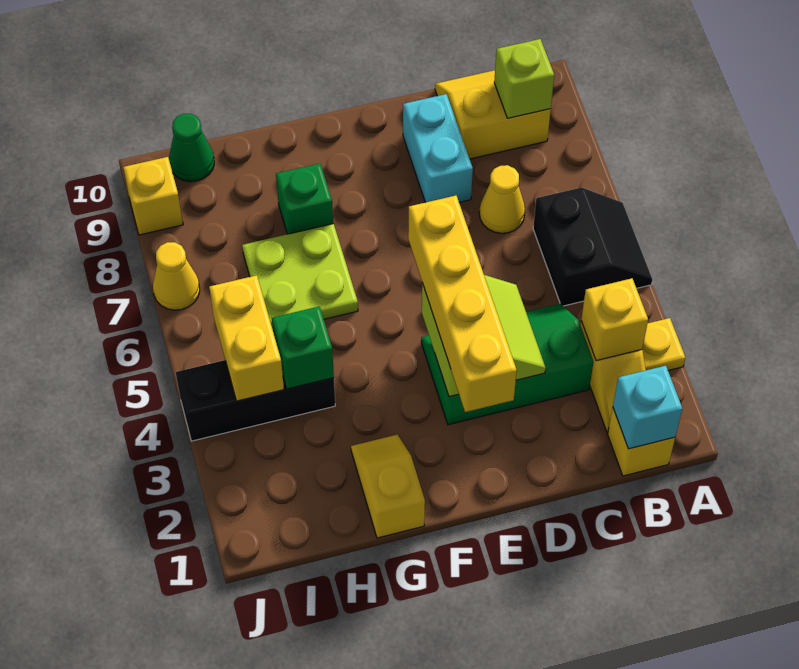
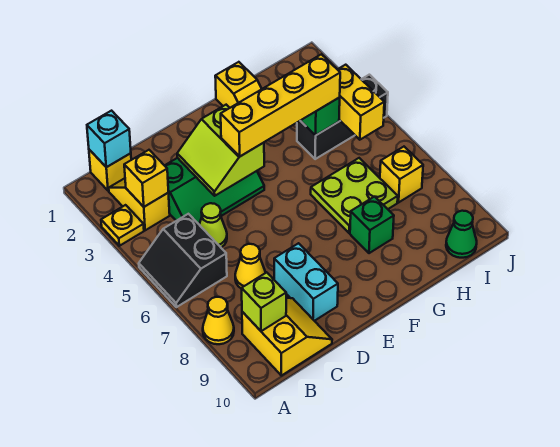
yellow 2x2 slope [435,70,551,159] -> yellow 2x2 slope turned to [242,298,332,376]
none -> lime 1x1 cone [199,203,227,247]
yellow 1x4 brick [408,196,517,412] -> yellow 1x4 brick turned to [221,54,340,156]
yellow 1x1 cone [153,242,200,310] -> yellow 1x1 cone moved to [203,297,234,344]
yellow 1x1 brick [123,157,183,235] -> yellow 1x1 brick moved to [380,147,423,202]

